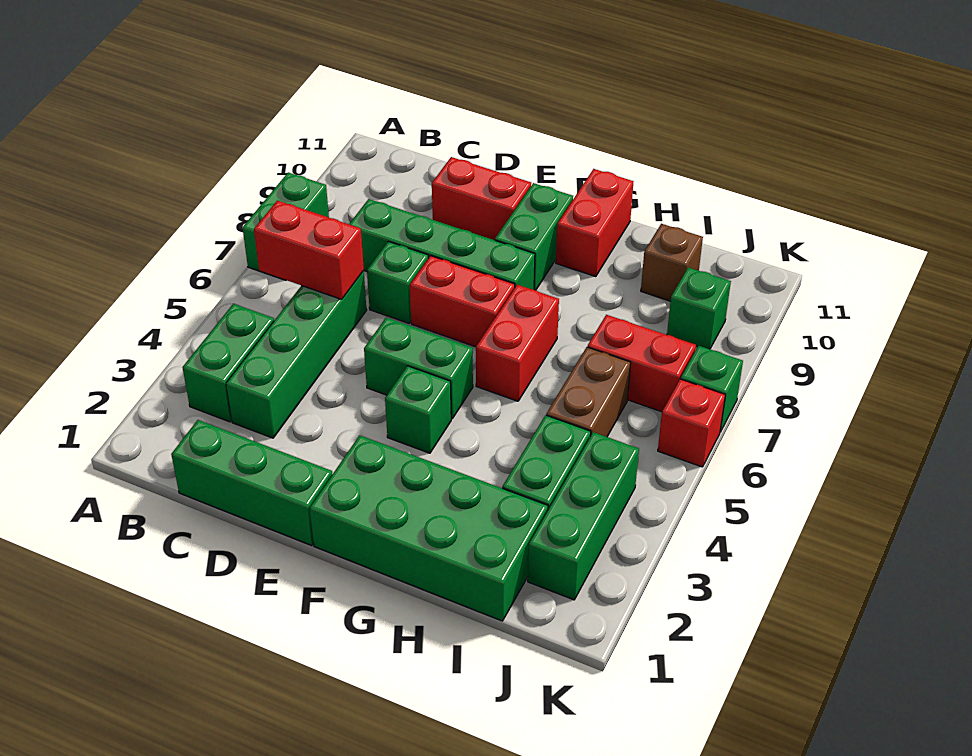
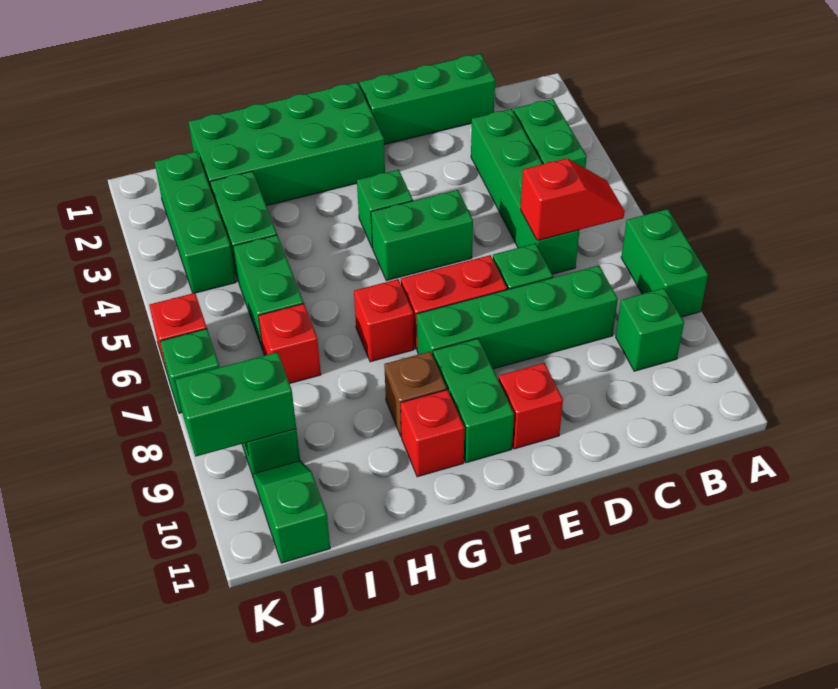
red 1x2 brick [254,200,364,299] -> red 1x2 slope [521,158,625,241]
none -> green 1x1 brick [616,288,684,371]
red 1x2 brick [432,157,531,240] -> red 1x1 brick [499,363,563,449]
red 1x2 brick [476,285,559,401] -> red 1x1 brick [354,279,414,362]
red 1x2 brick [556,169,634,277] -> red 1x1 brick [401,390,464,477]
brown 1x2 brick [546,347,631,437] -> green 1x2 brick [233,235,304,350]
red 1x2 brick [588,315,696,412] -> red 1x1 brick [258,304,321,384]
brown 1x1 brick [641,224,703,301] -> brown 1x1 brick moved to [384,351,447,437]
none -> green 1x2 brick [175,352,296,457]
none -> green 1x2 slope [253,461,330,563]

